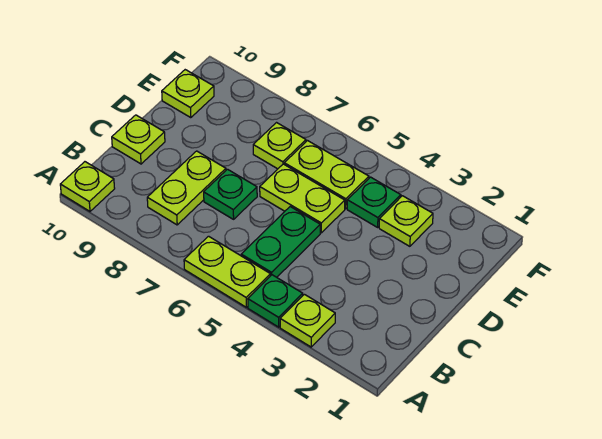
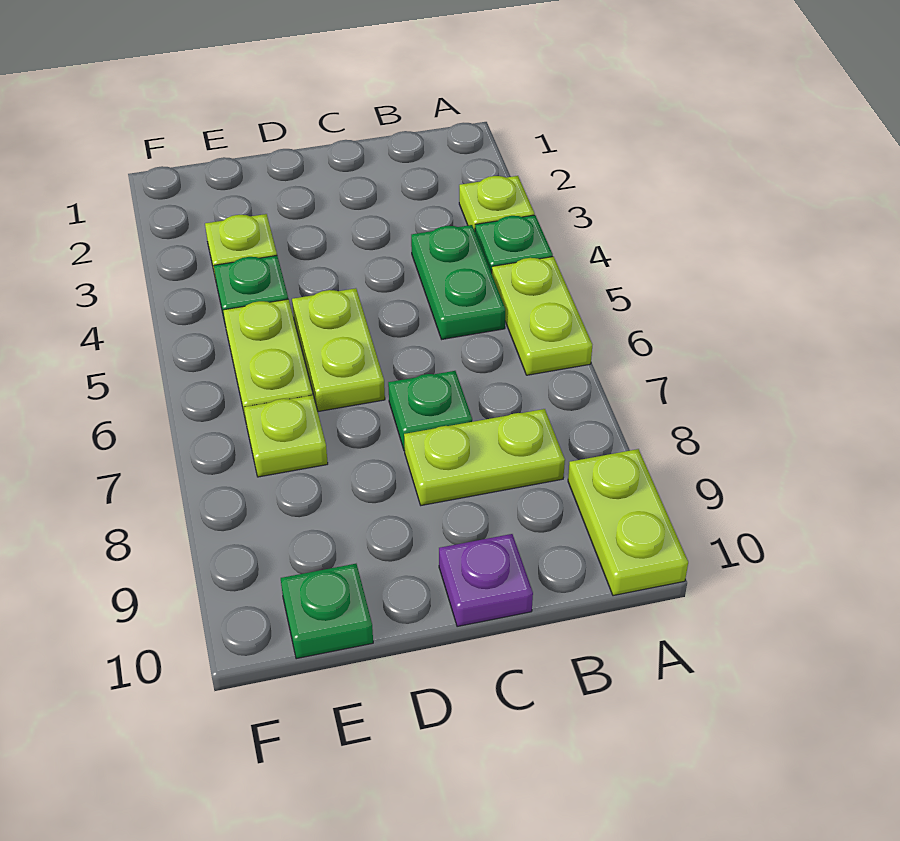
lime 1x1 plate [60,162,115,211] -> lime 1x2 plate [568,449,688,596]
green 1x2 plate [241,207,320,277] -> green 1x2 plate turned to [411,225,505,339]
lime 1x1 plate [112,115,165,164] -> purple 1x1 plate [439,534,533,627]
lime 1x1 plate [162,70,214,118] -> green 1x1 plate [281,564,373,659]

